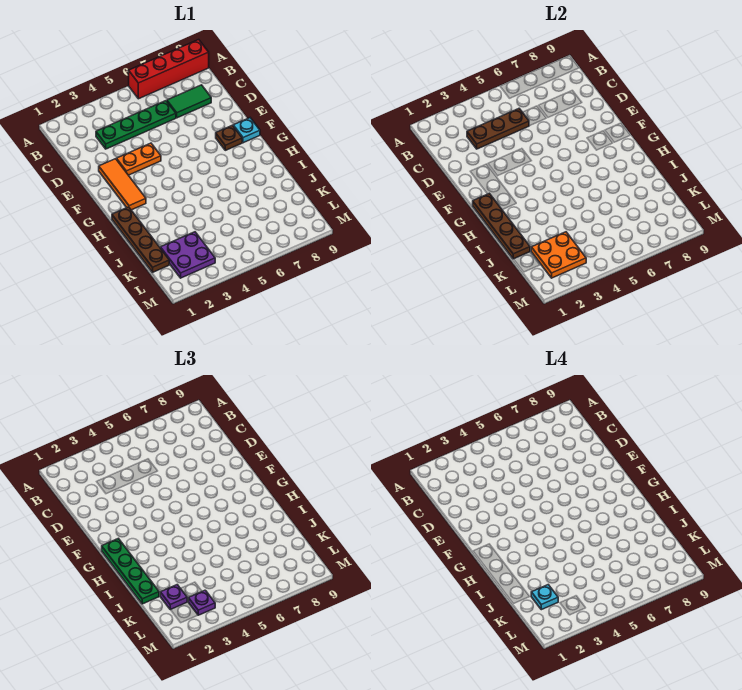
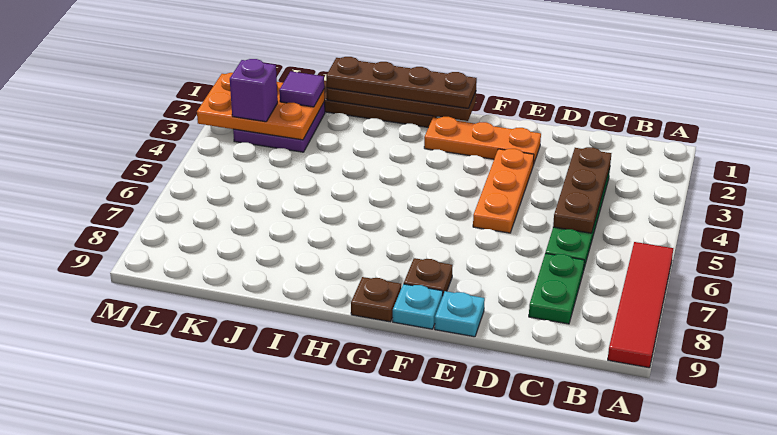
red 1x4 brick [129,40,209,99] -> red 1x4 tile [608,242,673,368]
green 1x2 tile [167,85,211,118] -> green 1x2 plate [529,253,584,324]
orange 1x3 tile [99,159,146,210] -> orange 1x3 plate [424,117,541,165]
orange 1x2 plate [117,143,161,175] -> orange 1x3 plate [473,149,534,233]
green 1x4 plate [102,538,159,604] -> brown 1x4 plate [326,57,477,108]
none -> brown 1x1 plate [351,277,401,322]
orange 2x2 plate [531,232,586,278] -> orange 2x3 plate [197,73,325,140]
purple 1x1 plate [160,585,187,610] -> purple 1x1 tile [279,71,324,107]
cyan 1x1 plate [531,585,558,610] -> cyan 1x1 plate moved to [435,291,485,337]
purple 1x1 plate [189,590,215,615] -> purple 1x1 brick [230,59,278,122]

